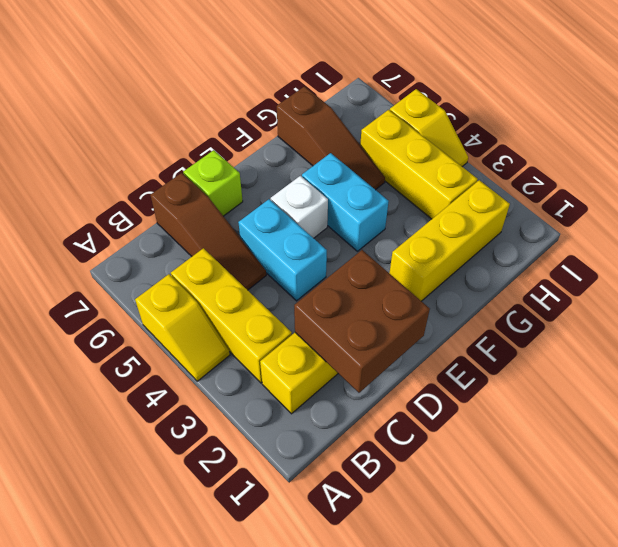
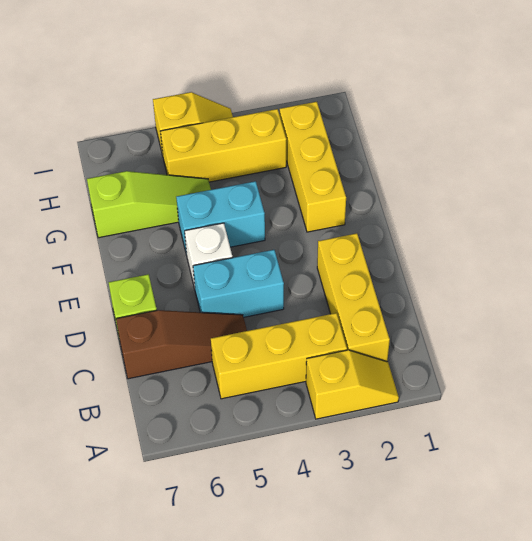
yellow 1x2 slope [135,274,230,381] -> yellow 1x2 slope moved to [306,350,399,419]
brown 2x2 brick [294,250,430,393] -> none
brown 1x3 slope [277,86,385,190] -> lime 1x3 slope [87,171,211,238]

